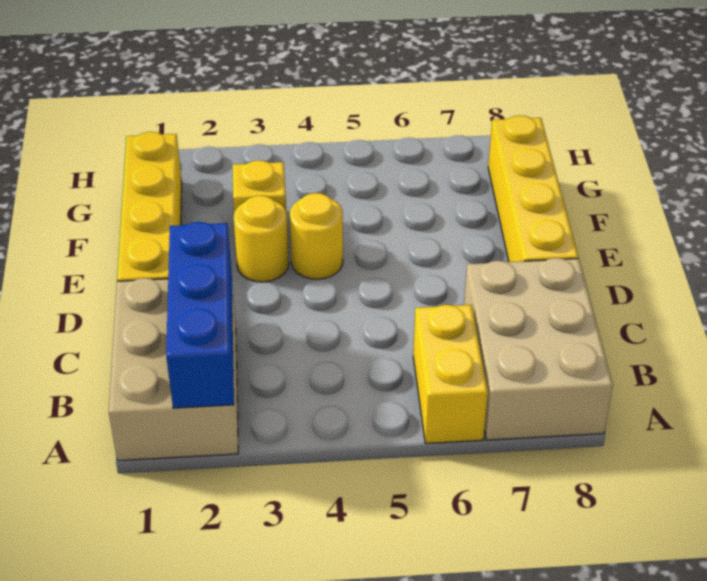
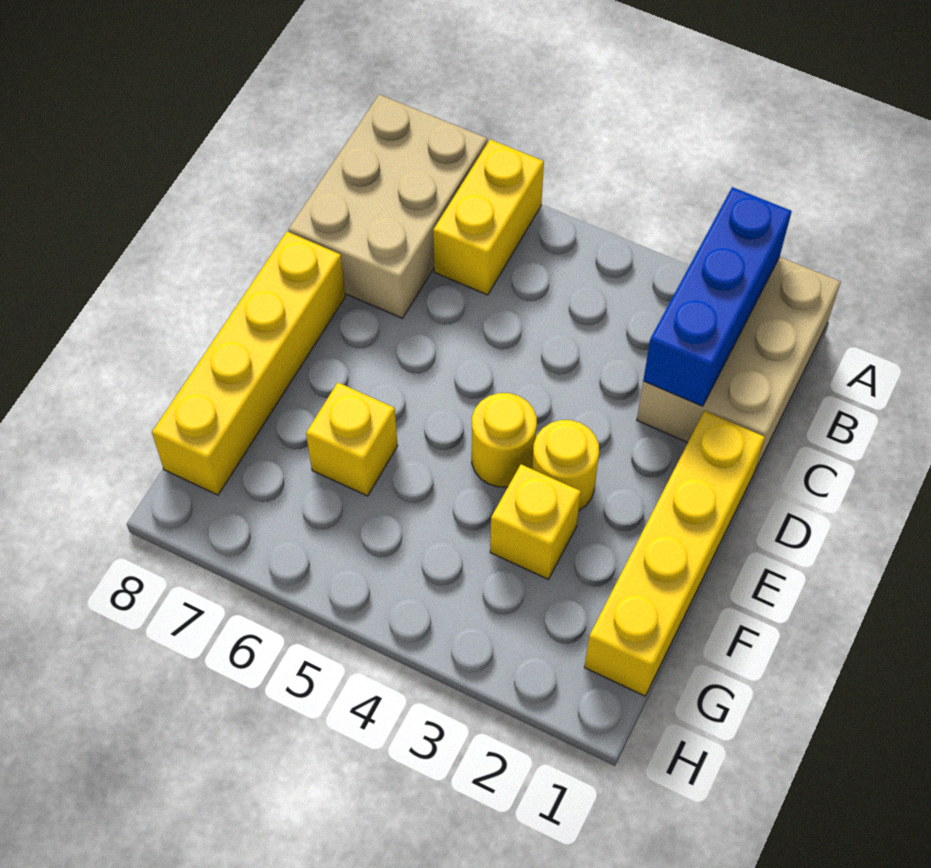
none -> yellow 1x1 brick [306,383,398,496]

